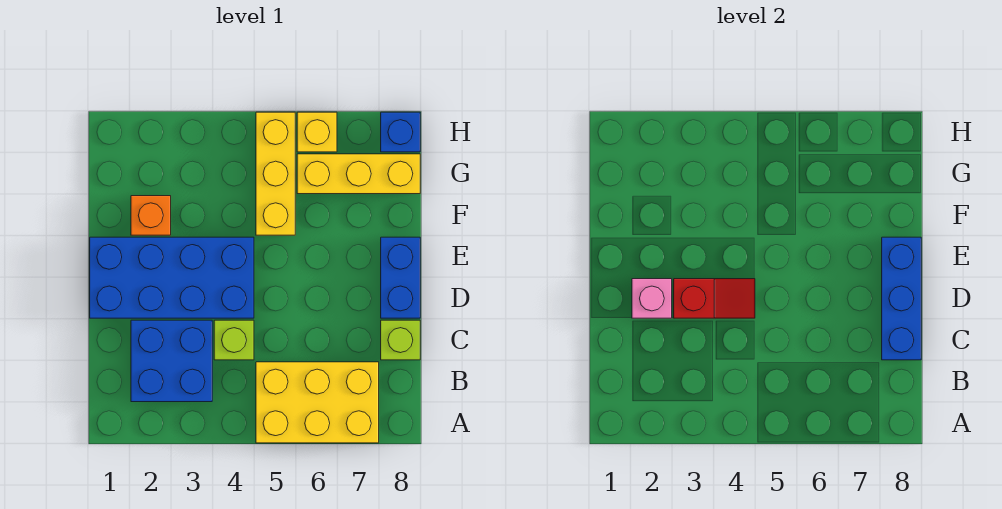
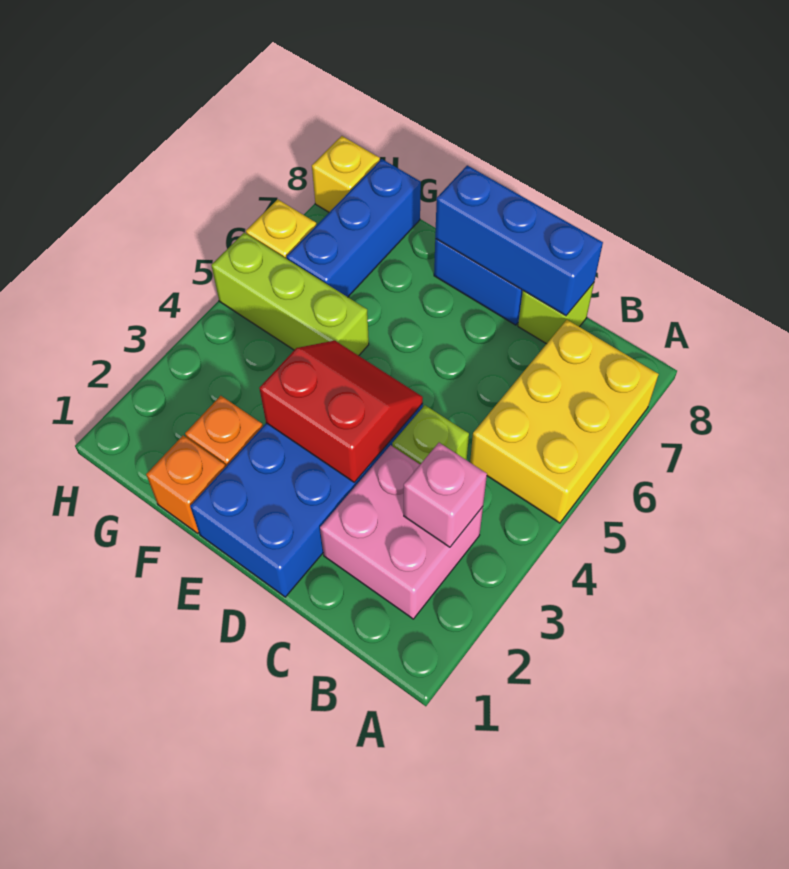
blue 2x2 brick [131,320,212,402] -> pink 2x2 brick [320,445,483,619]
pink 1x1 brick [632,279,672,318] -> pink 1x1 brick moved to [404,443,487,547]
red 1x2 slope [674,279,755,318] -> red 2x2 slope [259,341,423,483]
none -> orange 1x1 brick [146,435,225,533]
yellow 1x3 brick [256,112,295,235] -> lime 1x3 brick [211,233,369,356]
yellow 1x3 brick [297,154,420,194] -> blue 1x3 brick [287,159,421,297]
blue 1x1 brick [381,112,420,152] -> yellow 1x1 brick [312,136,380,212]

